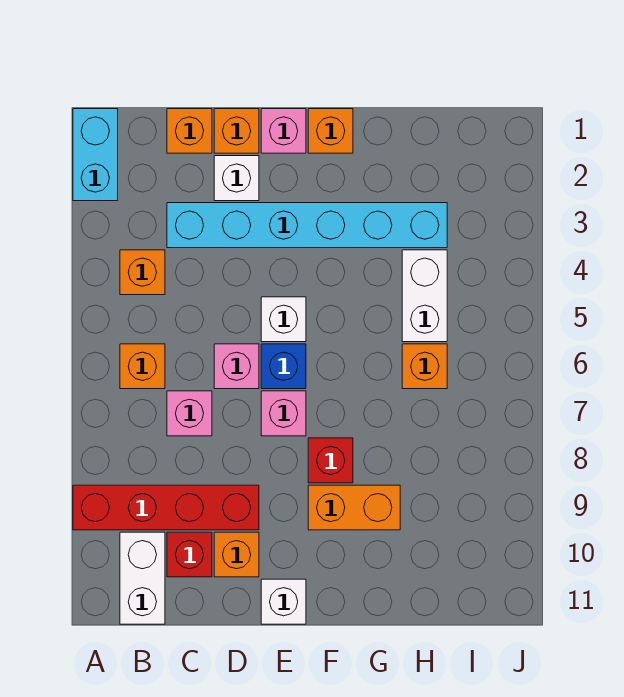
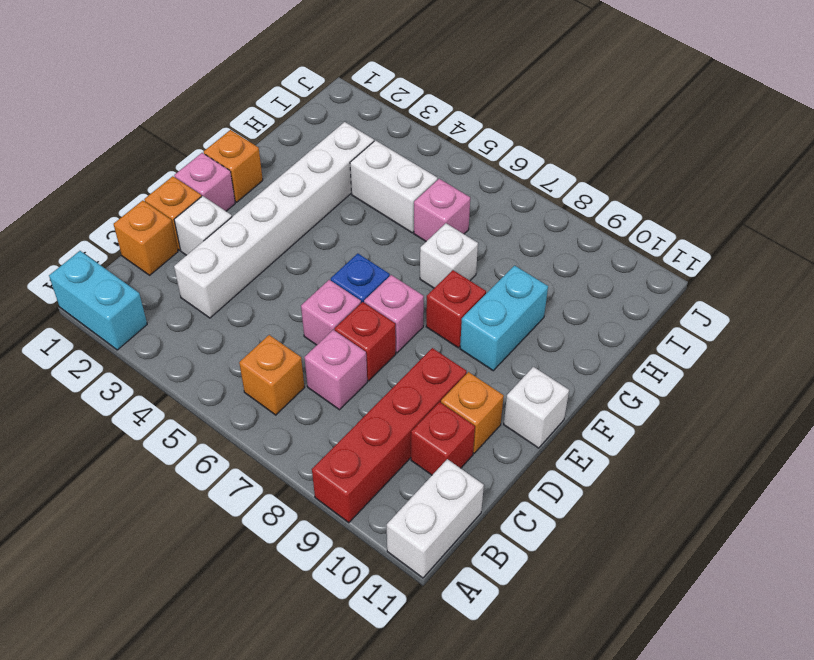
orange 1x1 brick [120,250,165,295] -> none
white 1x2 brick [120,532,165,624] -> white 1x2 brick turned to [387,459,484,578]
cyan 1x6 brick [167,203,447,248] -> white 1x6 brick [174,122,374,318]
none -> red 1x1 brick [335,302,396,381]
white 1x1 brick [261,297,306,342] -> white 1x1 brick moved to [420,223,478,288]
orange 1x2 brick [308,485,400,530] -> cyan 1x2 brick [460,266,548,371]
orange 1x1 brick [402,344,447,389] -> pink 1x1 brick [414,179,470,241]

